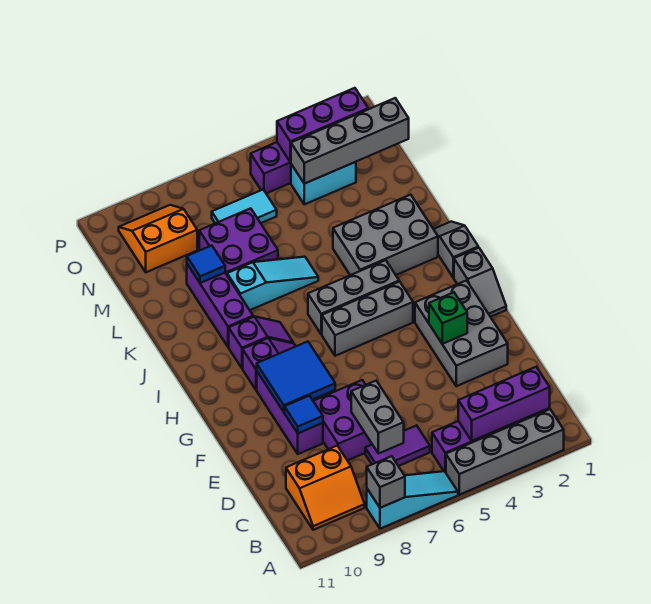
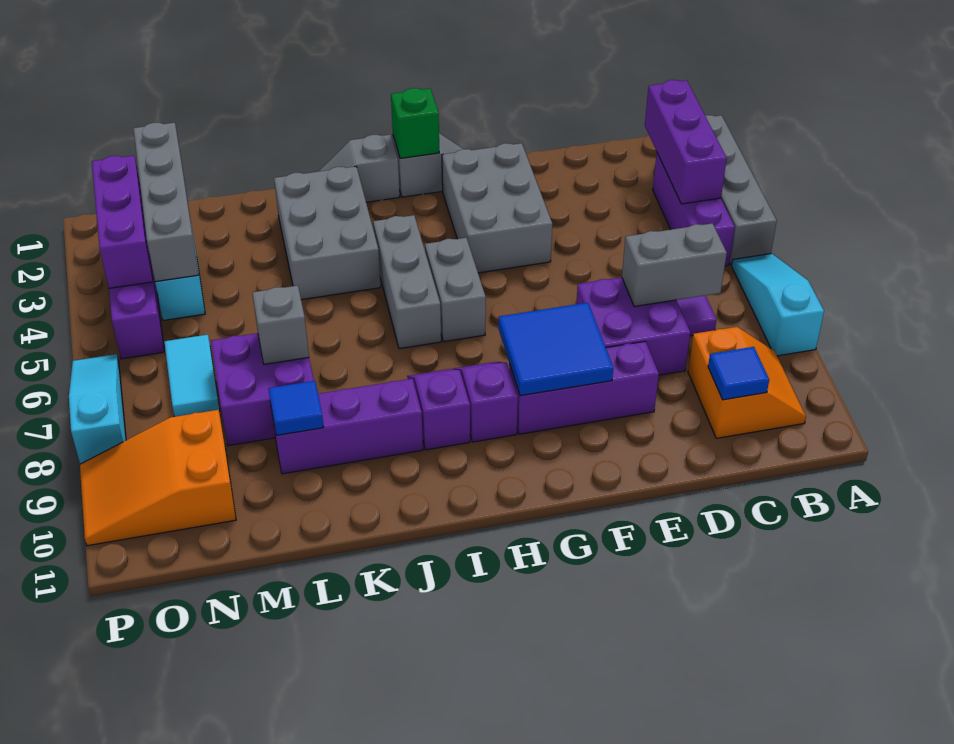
grey 1x1 brick [367,456,405,508] -> grey 1x1 brick moved to [252,286,309,364]
grey 2x3 brick [415,280,508,386] -> grey 2x3 brick turned to [442,143,552,273]
blue 1x1 tile [284,396,323,433] -> blue 1x1 tile moved to [708,347,769,400]
green 1x1 brick [429,292,467,344] -> green 1x1 brick moved to [391,88,439,158]
grey 1x3 brick [322,281,413,356] -> grey 1x2 brick [425,238,486,342]
cyan 1x3 slope [227,257,318,310] -> cyan 1x3 slope moved to [69,354,126,464]
orange 2x2 slope [119,205,197,272] -> orange 2x3 slope [80,410,236,546]

